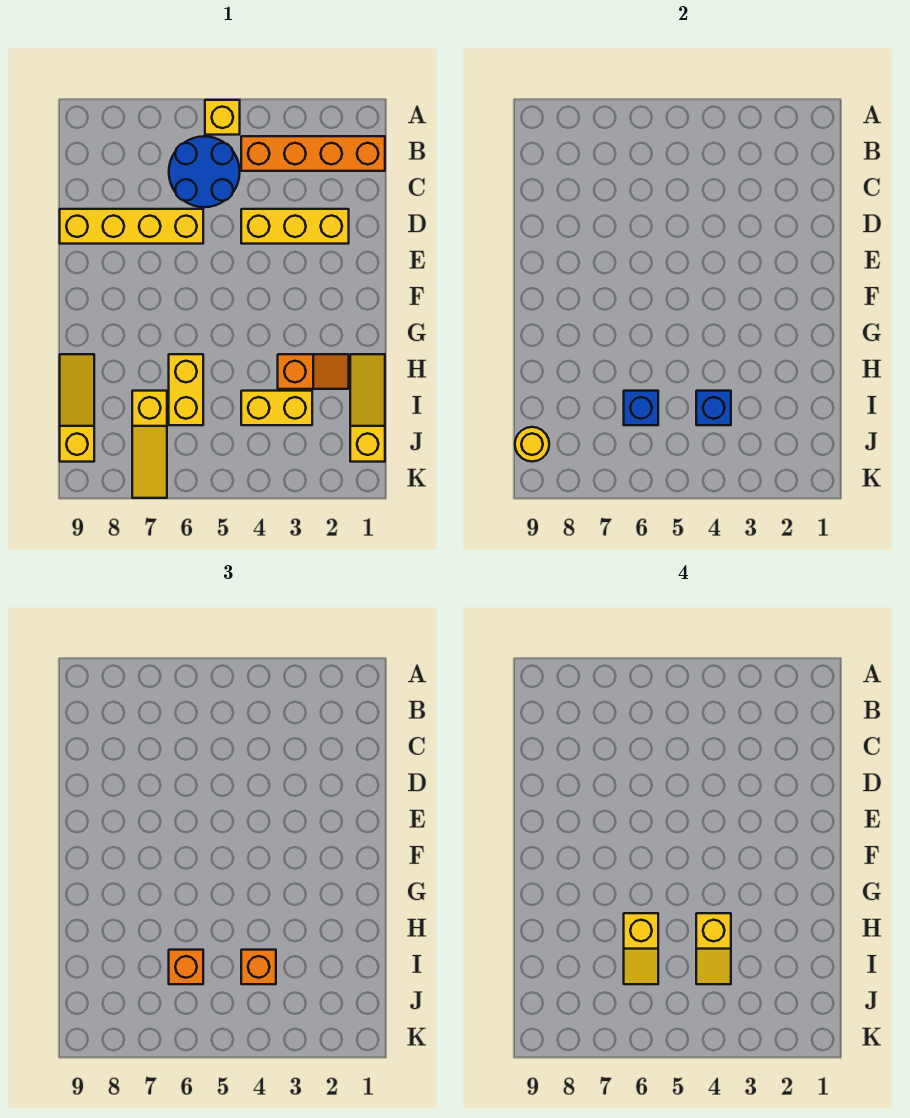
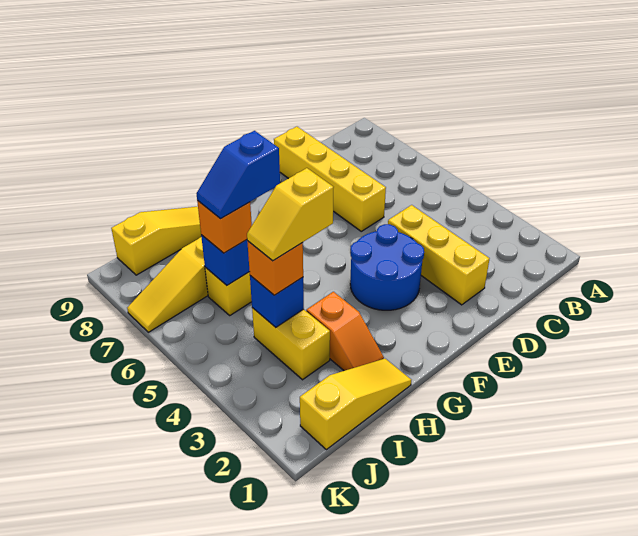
yellow 1x1 brick [205,100,240,135] -> none
orange 1x4 brick [241,136,385,171] -> none
blue 2x2 round brick [169,136,240,207] -> blue 2x2 round brick moved to [350,224,424,310]
yellow 1x2 slope [624,913,658,984] -> blue 1x2 slope [197,131,280,219]
yellow 1x1 round brick [515,427,549,462] -> none

